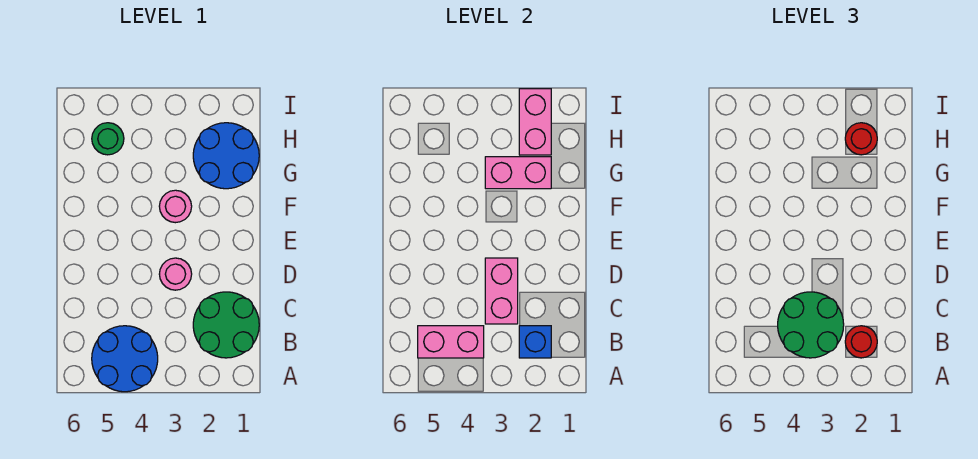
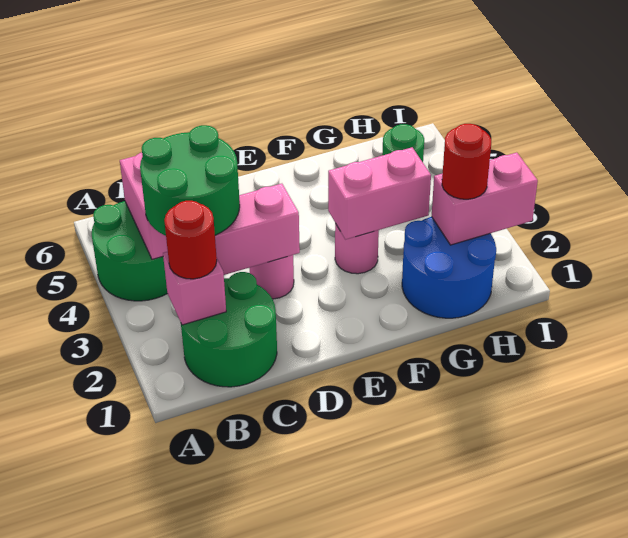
blue 2x2 round brick [92,326,158,392] -> green 2x2 round brick [92,201,167,301]
blue 1x1 brick [519,326,551,358] -> pink 1x1 brick [163,252,226,325]
pink 1x2 brick [485,157,551,189] -> pink 1x2 brick turned to [328,147,431,240]

